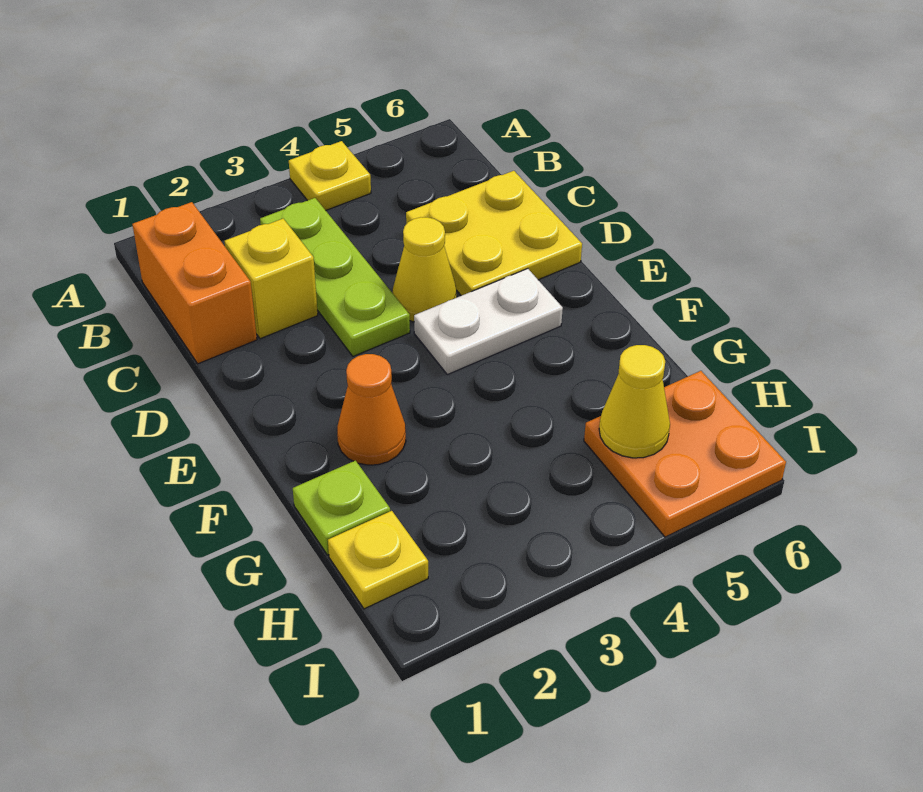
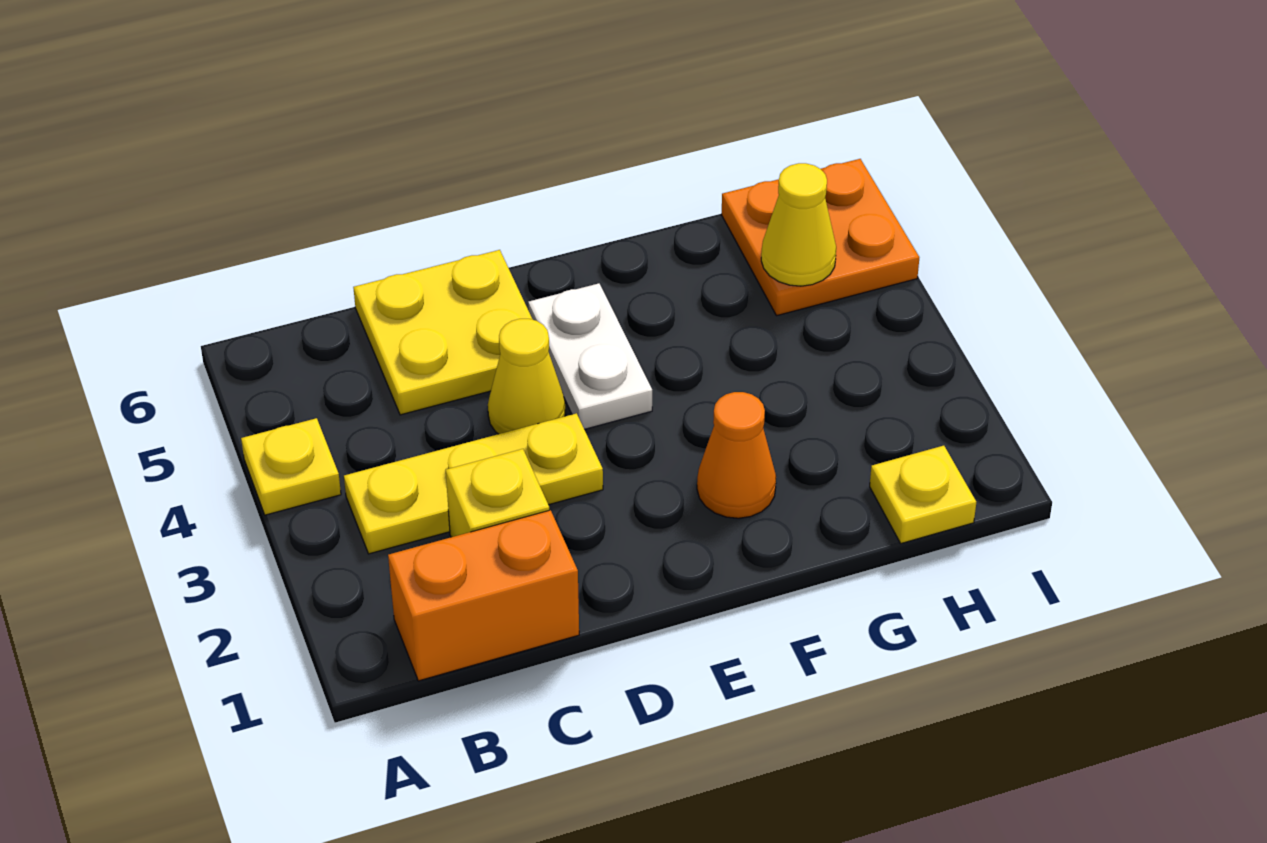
lime 1x3 plate [260,198,410,356] -> yellow 1x3 plate [344,413,603,554]
lime 1x1 plate [293,461,390,555] -> none

